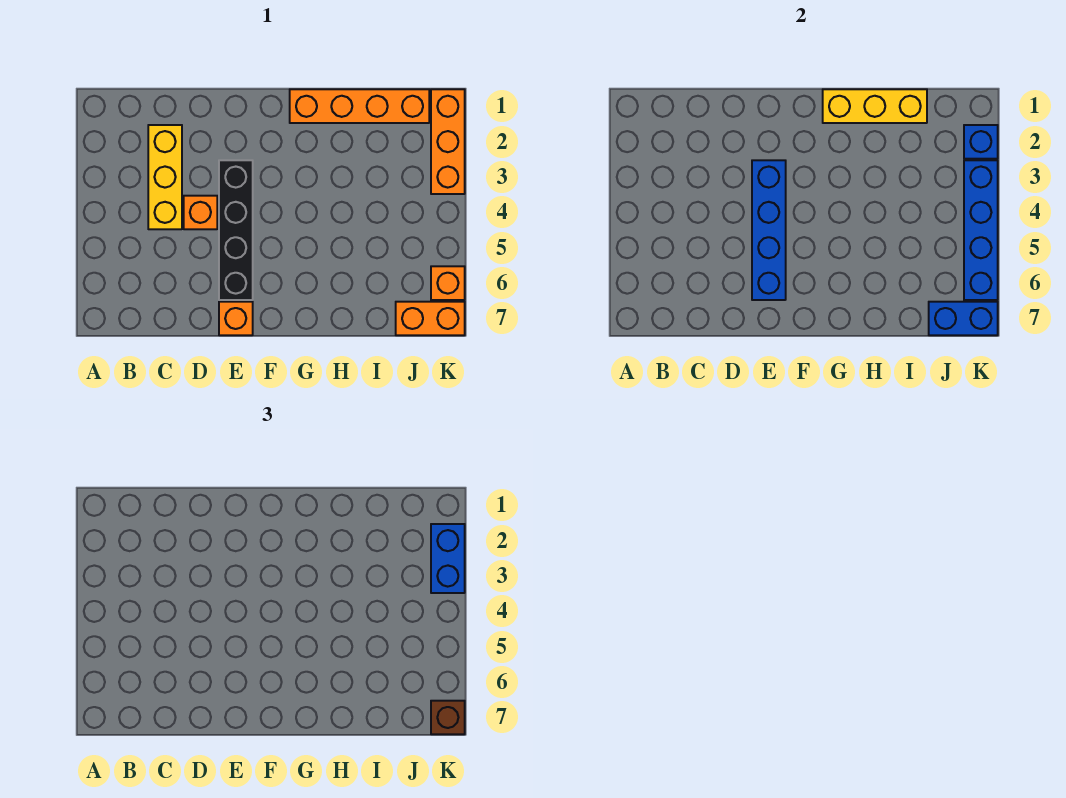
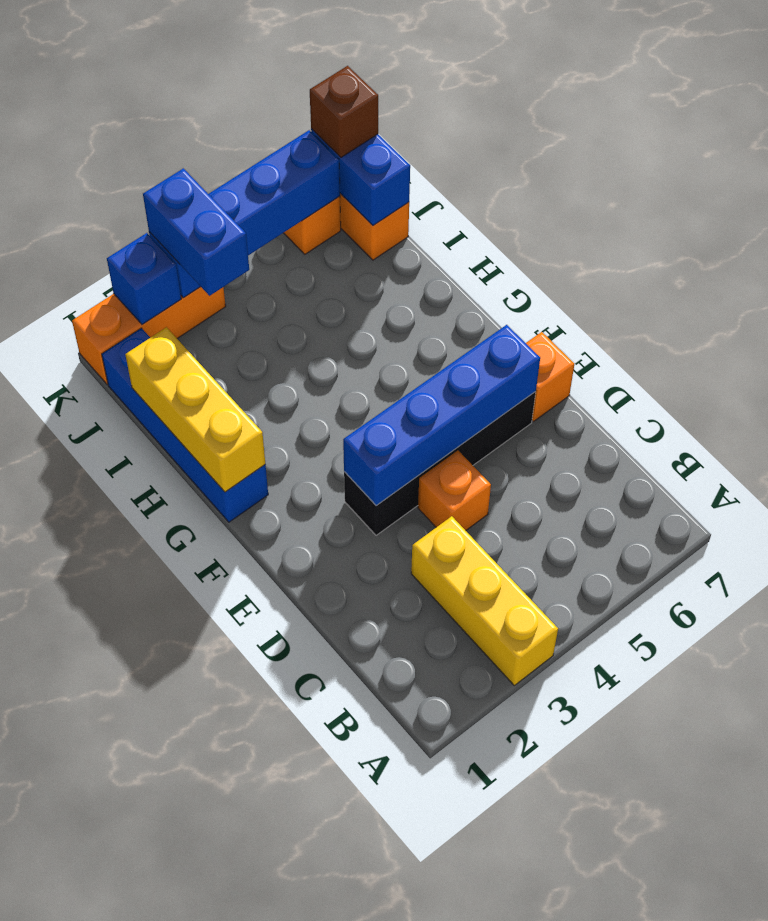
yellow 1x3 brick [148,125,182,229] -> yellow 1x3 brick turned to [411,516,558,685]
orange 1x4 brick [290,89,429,123] -> blue 1x4 brick [102,328,268,522]
blue 1x2 brick [431,524,465,593] -> blue 1x2 brick turned to [143,168,249,296]

